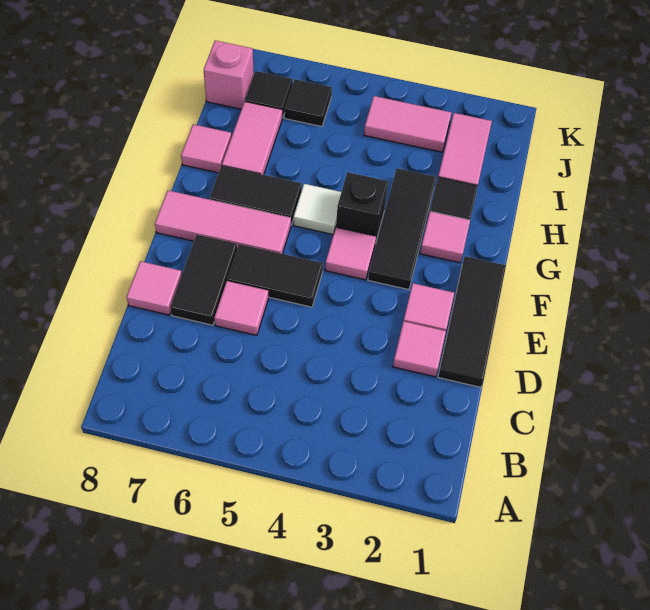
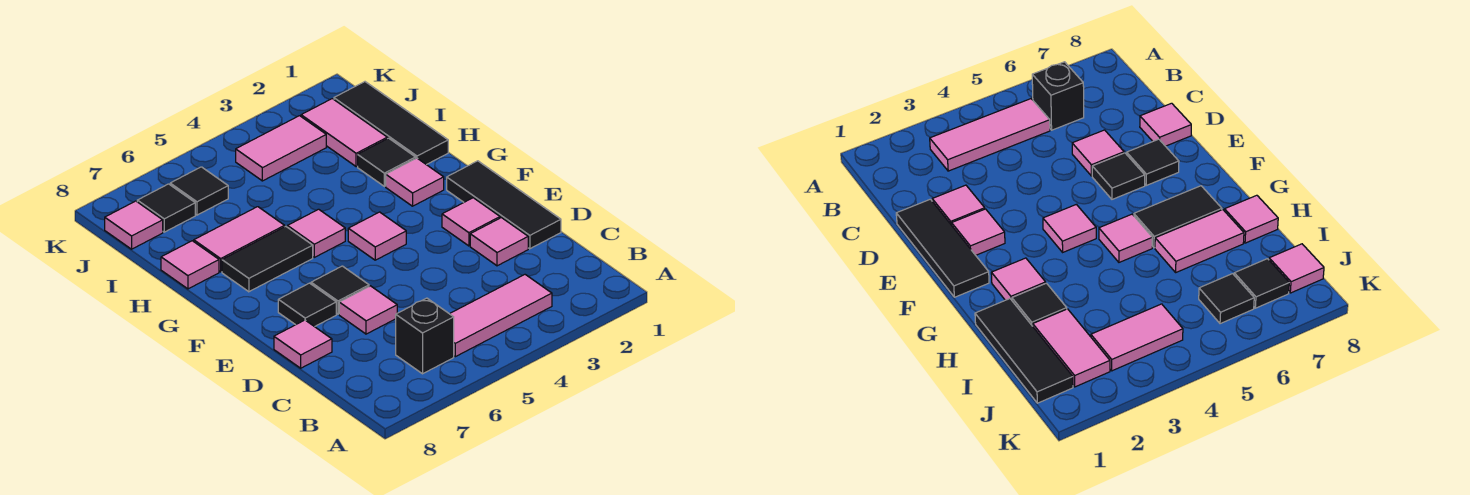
black 1x2 tile [170,235,237,325] -> black 1x1 tile [278,283,336,327]
black 1x2 tile [227,244,323,307] -> black 1x1 tile [311,266,369,314]
black 1x3 tile [368,168,436,290] -> black 1x3 tile moved to [334,82,448,165]
pink 1x3 tile [155,190,291,254] -> pink 1x3 tile moved to [450,275,552,357]
black 1x1 brick [336,172,388,243] -> black 1x1 brick moved to [396,298,454,374]
white 1x1 tile [293,184,341,234] -> pink 1x1 tile [287,209,345,257]
pink 1x2 tile [222,102,282,175] -> pink 1x2 tile turned to [194,207,285,272]
pink 1x1 brick [204,41,254,109] -> pink 1x1 tile [105,201,163,249]

